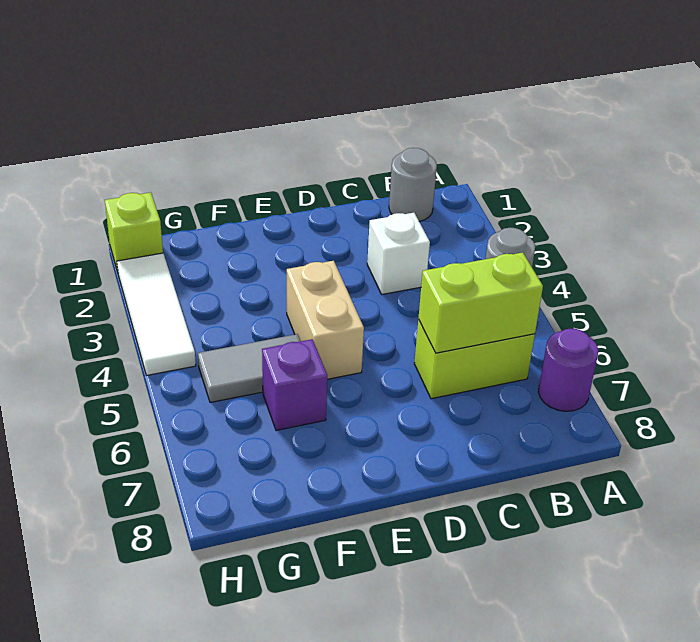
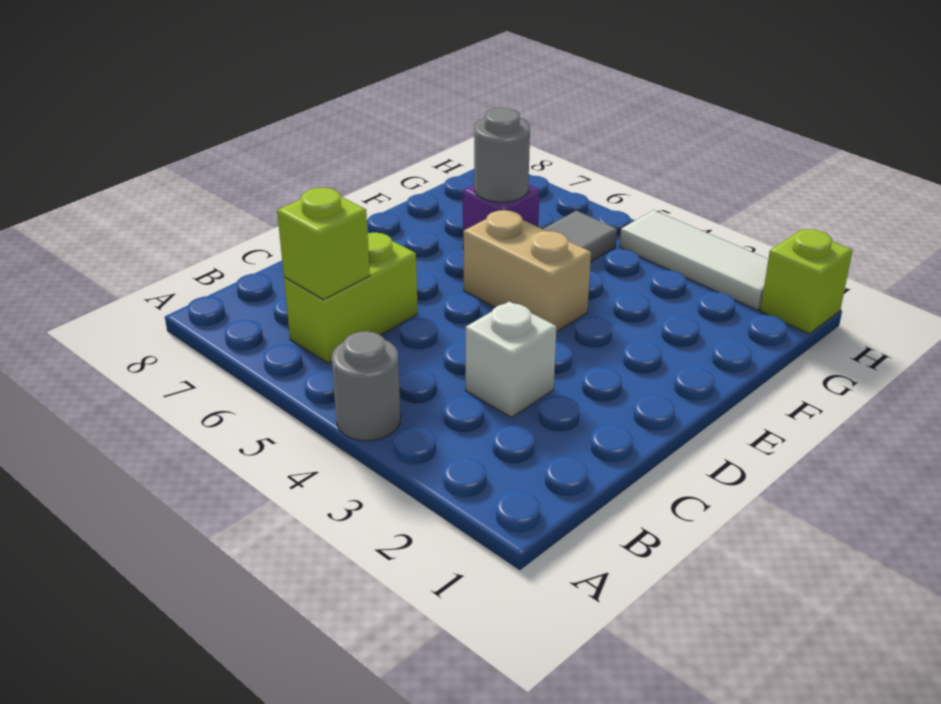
purple 1x1 round brick [538,329,598,411] -> none
grey 1x1 round brick [389,148,437,222] -> grey 1x1 round brick moved to [474,108,530,202]
lime 1x2 brick [418,252,543,353] -> lime 1x1 brick [277,188,370,300]

